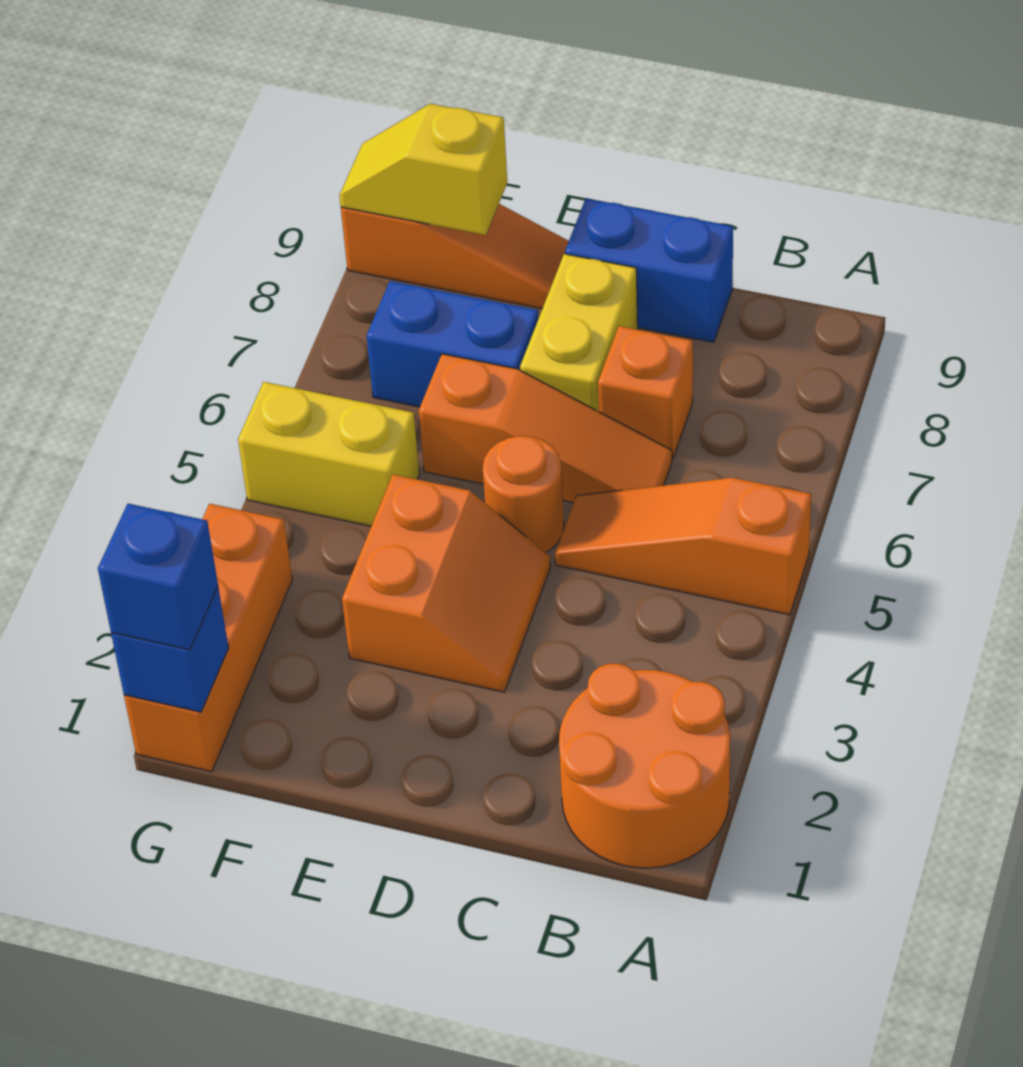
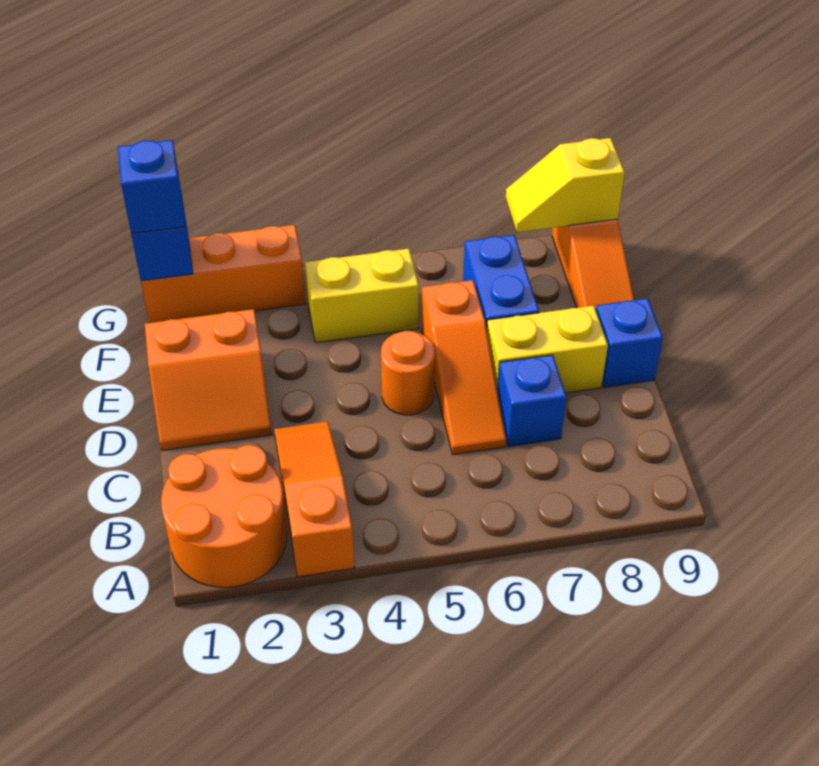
orange 1x3 slope [555,478,811,615] -> orange 1x3 slope moved to [274,421,354,577]
orange 1x1 brick [598,326,693,459] -> blue 1x1 brick [498,355,566,447]
blue 1x2 brick [565,198,733,342] -> blue 1x1 brick [596,298,663,388]
orange 2x2 slope [342,474,550,692] -> orange 2x2 slope moved to [145,309,272,450]
yellow 1x2 brick [238,382,419,526] -> yellow 1x2 brick turned to [305,249,419,343]
yellow 1x2 slope [339,104,507,235] -> yellow 1x2 slope turned to [506,138,625,232]

